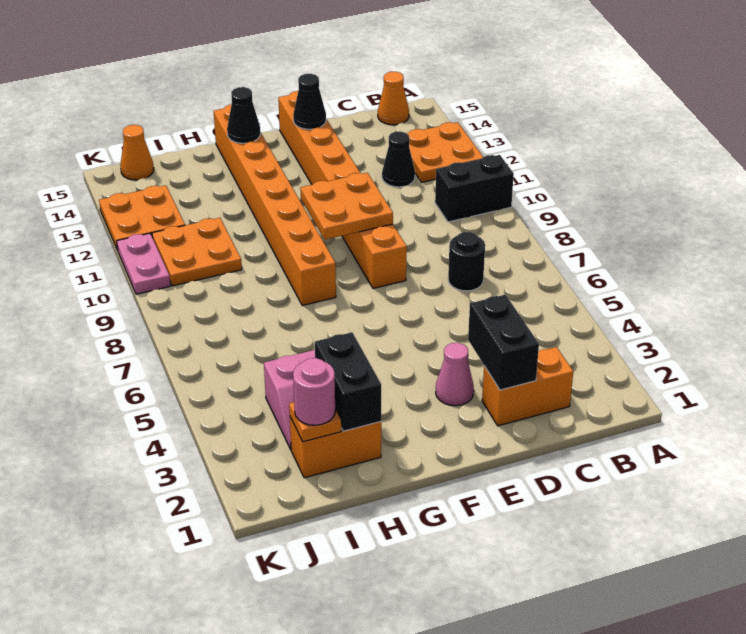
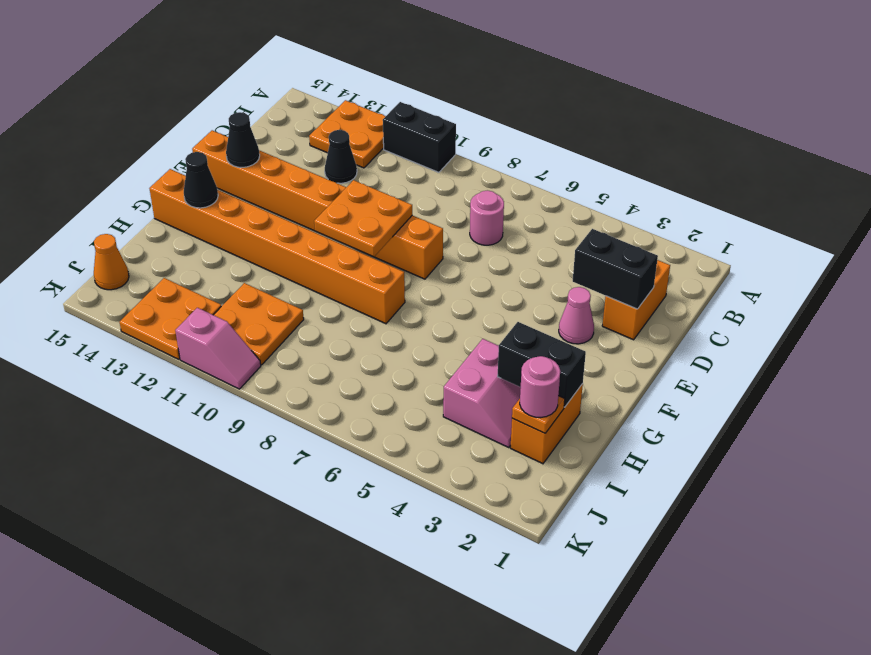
black 1x2 brick [435,155,514,222] -> black 1x2 brick turned to [383,102,456,172]
orange 1x1 cone [378,72,409,125] -> none
black 1x1 round brick [448,232,485,291] -> pink 1x1 round brick [470,190,504,245]
pink 1x2 plate [117,233,170,294] -> pink 1x2 slope [175,308,261,389]

